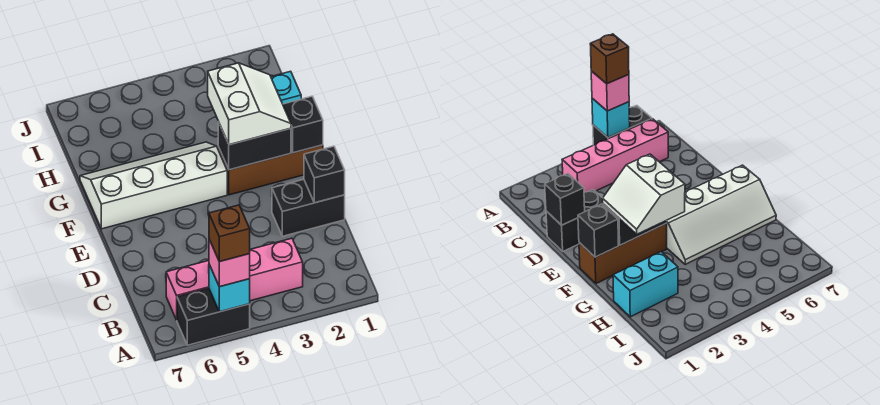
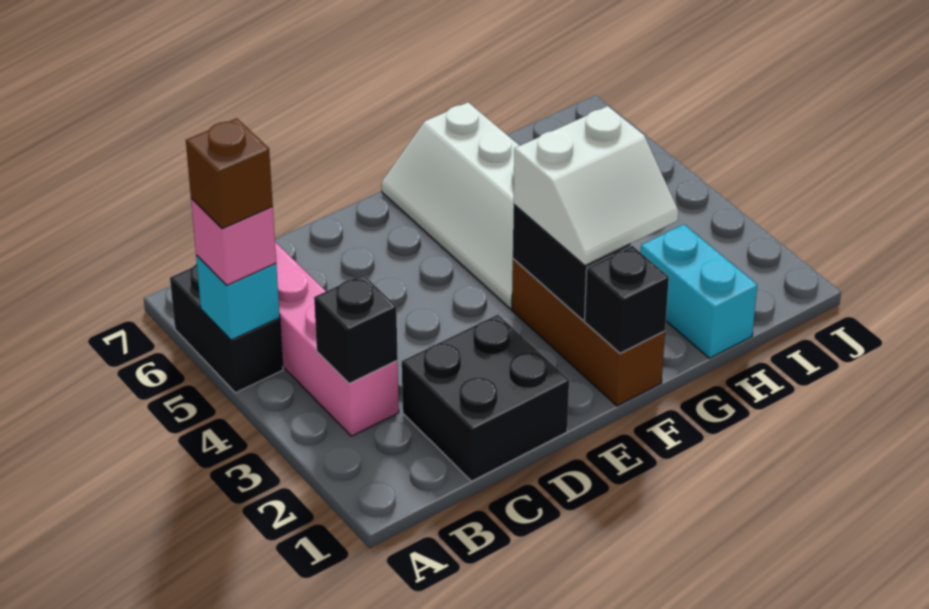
black 1x2 brick [272,179,345,236] -> black 2x2 brick [402,315,569,481]
black 1x1 brick [304,146,345,203] -> black 1x1 brick moved to [314,275,398,383]
white 2x4 slope [80,142,227,229] -> white 2x4 slope turned to [381,102,520,309]

